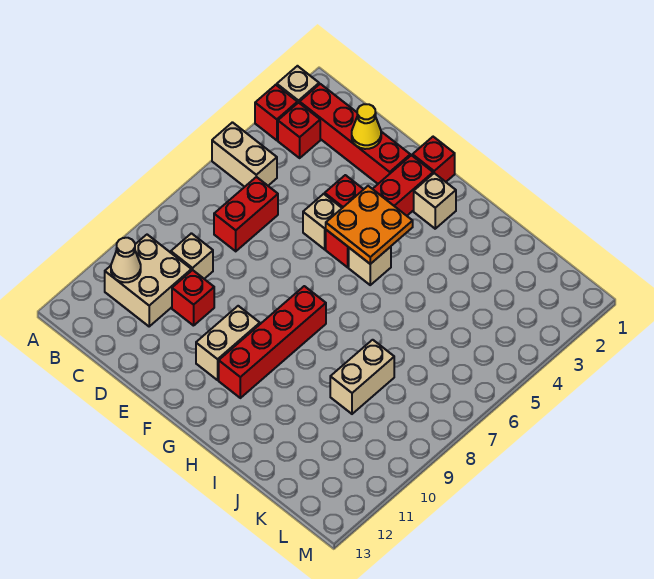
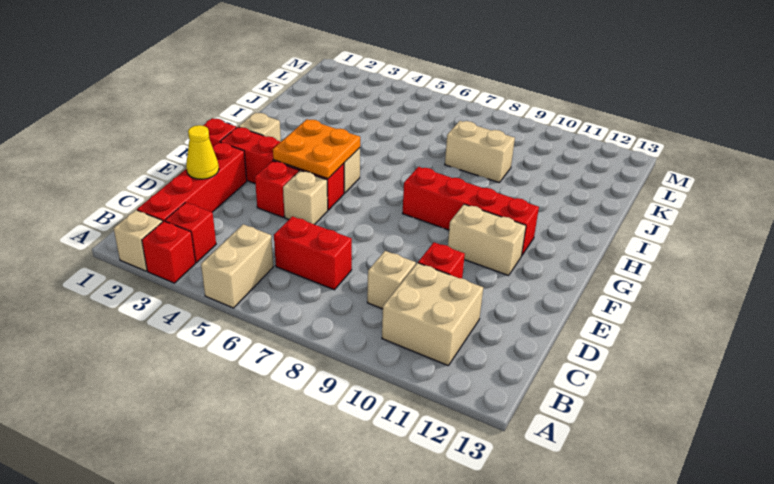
tan 1x1 cone [111,238,141,282] -> none

